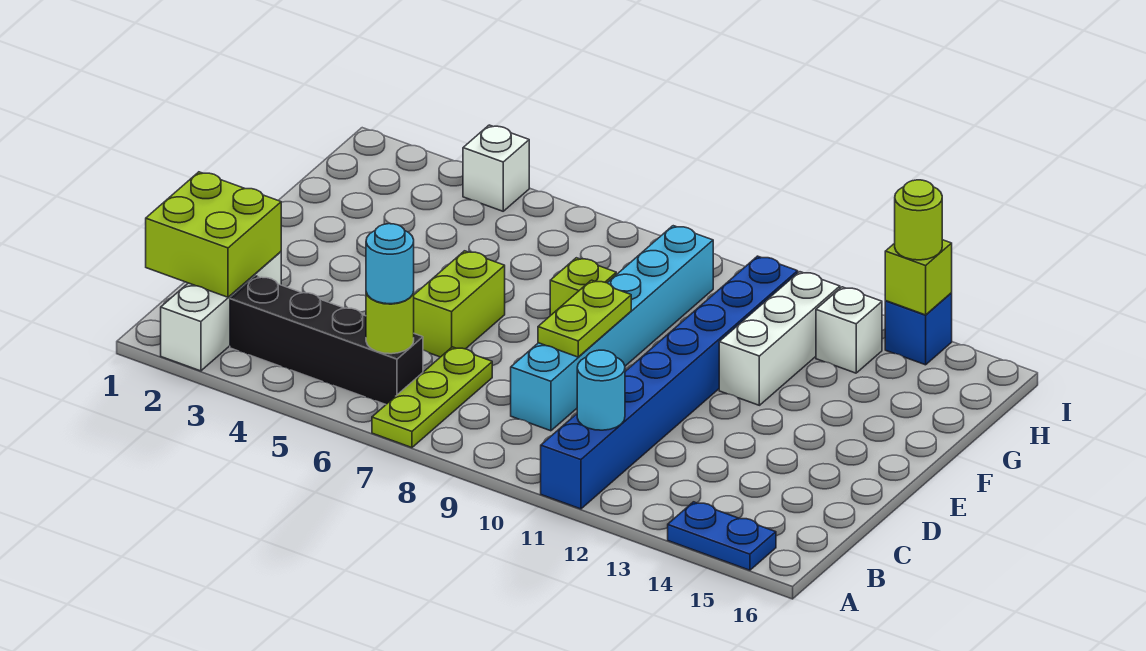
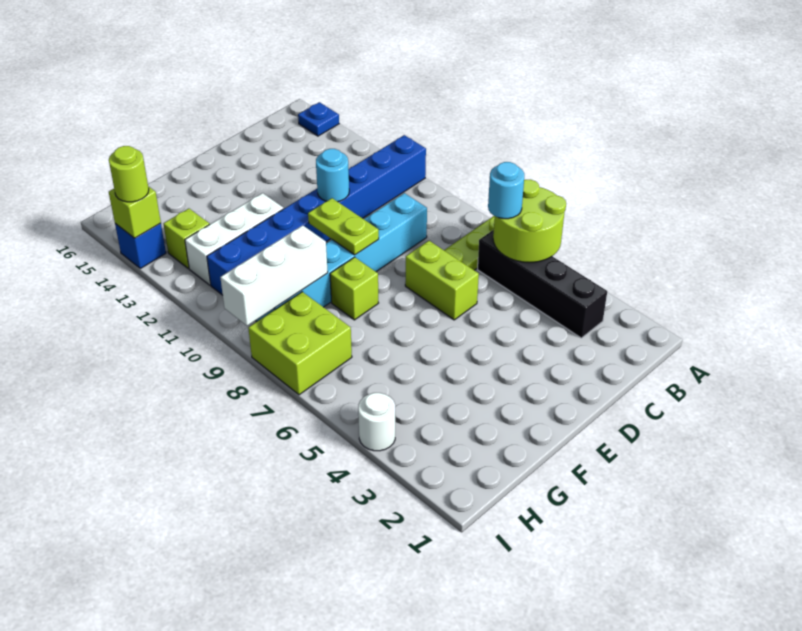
white 1x3 brick [161,252,281,371] -> white 1x3 brick moved to [220,225,328,326]
blue 1x2 plate [668,502,776,570] -> blue 1x1 plate [298,102,339,136]
lime 2x2 brick [146,172,281,297] -> lime 2x2 brick moved to [248,292,352,395]
lime 1x1 round brick [366,292,414,354] -> lime 2x2 round brick [493,180,566,262]
cyan 1x1 round brick [577,350,625,430] -> cyan 1x1 round brick moved to [316,149,349,202]
lime 1x2 brick [414,251,505,357] -> lime 1x2 brick turned to [405,241,479,320]
lime 1x2 plate [538,280,631,357] -> lime 1x2 plate turned to [308,198,379,255]
white 1x1 brick [816,287,882,373] -> lime 1x1 brick [164,209,210,268]
white 1x1 brick [463,125,529,211] -> white 1x1 round brick [358,393,395,451]

